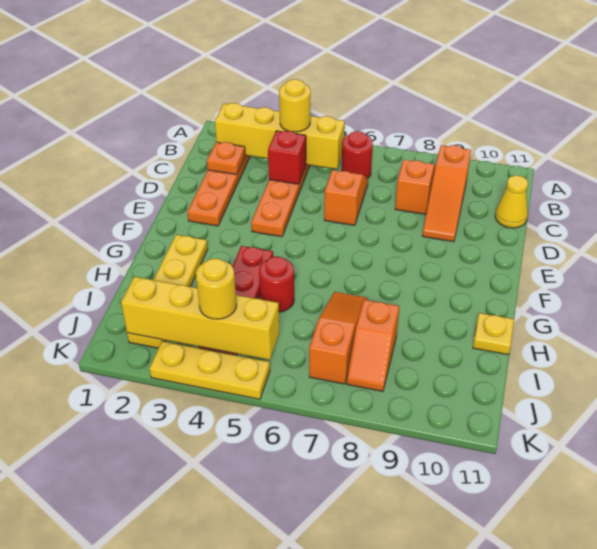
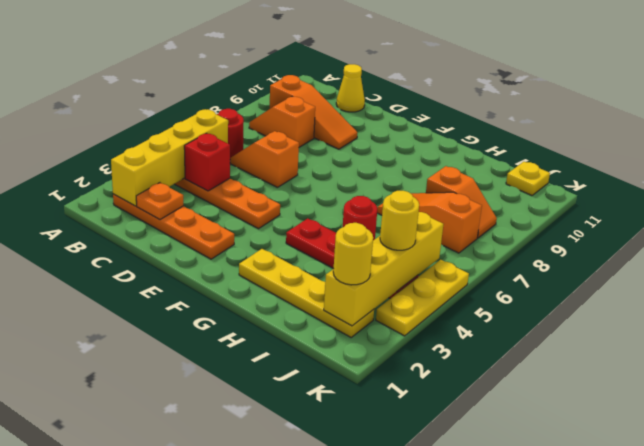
yellow 1x1 round brick [279,79,310,132] -> yellow 1x1 round brick moved to [333,223,373,285]
yellow 1x1 plate [473,313,514,355] -> yellow 1x1 plate moved to [506,162,550,196]

